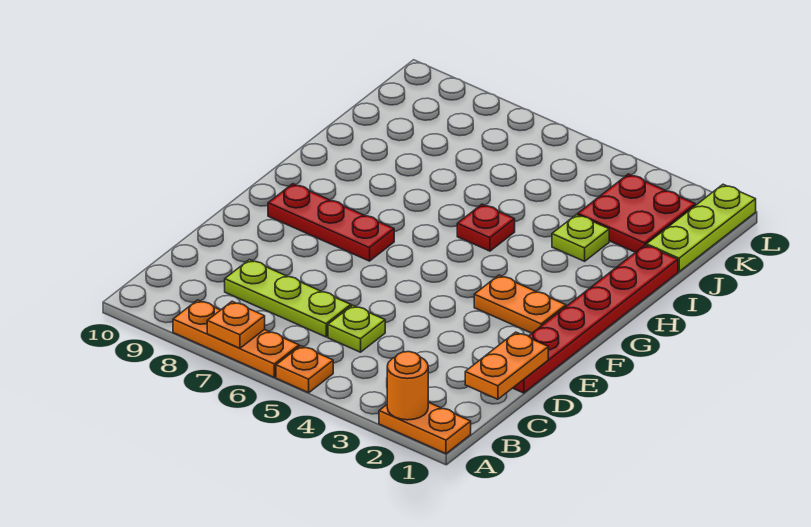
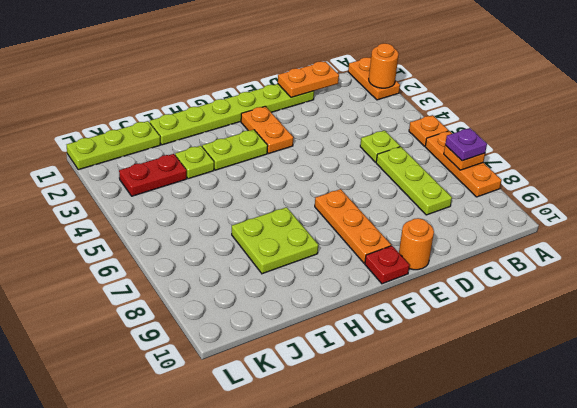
none -> purple 1x1 plate [445,128,487,161]
red 1x6 plate [513,245,678,393] -> lime 1x6 plate [150,84,314,145]
none -> orange 1x1 round brick [399,218,434,270]
red 1x3 plate [268,184,394,261] -> orange 1x3 plate [315,189,391,263]
none -> lime 1x2 plate [202,130,268,170]
red 1x1 plate [457,204,515,251] -> red 1x1 plate moved to [365,246,409,284]
none -> lime 2x2 plate [232,207,318,274]
red 2x2 plate [578,174,695,252] -> red 1x2 plate [119,154,187,196]

